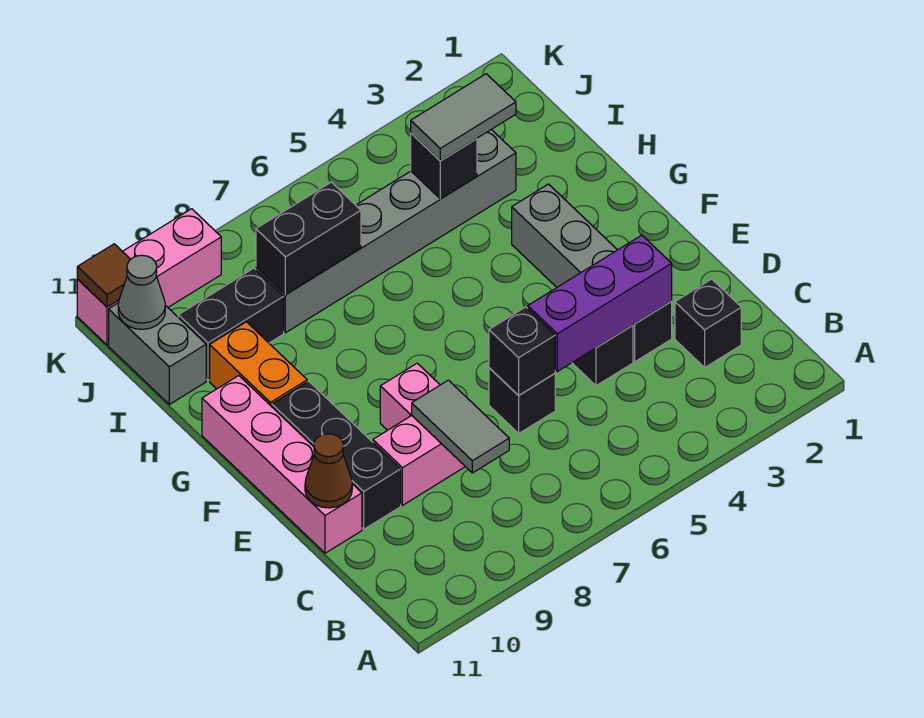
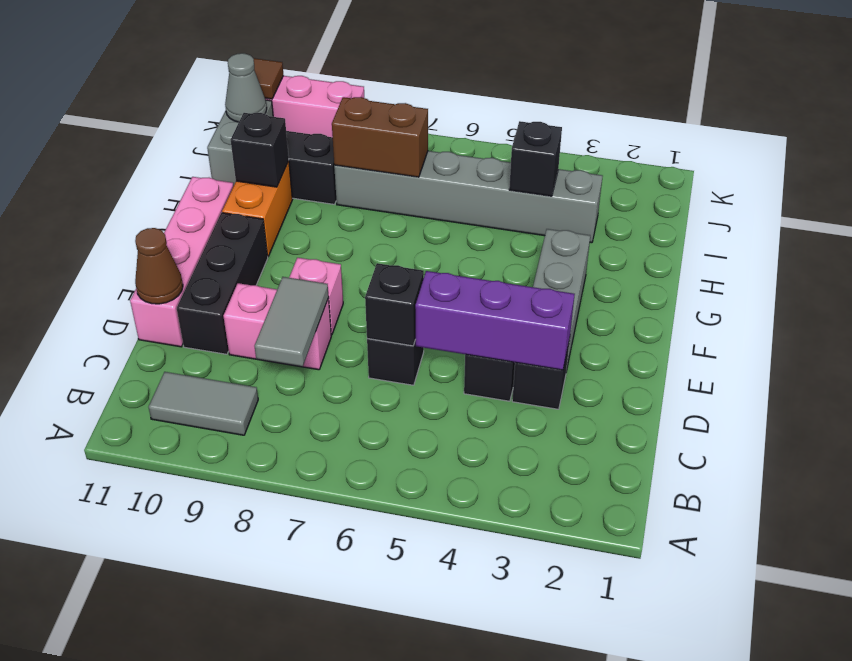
black 1x1 brick [675,279,741,367] -> black 1x1 brick moved to [231,113,289,187]
grey 1x2 tile [411,74,516,161] -> grey 1x2 tile moved to [149,372,258,435]
black 1x2 brick [256,182,361,295] -> brown 1x2 brick [332,97,428,177]

